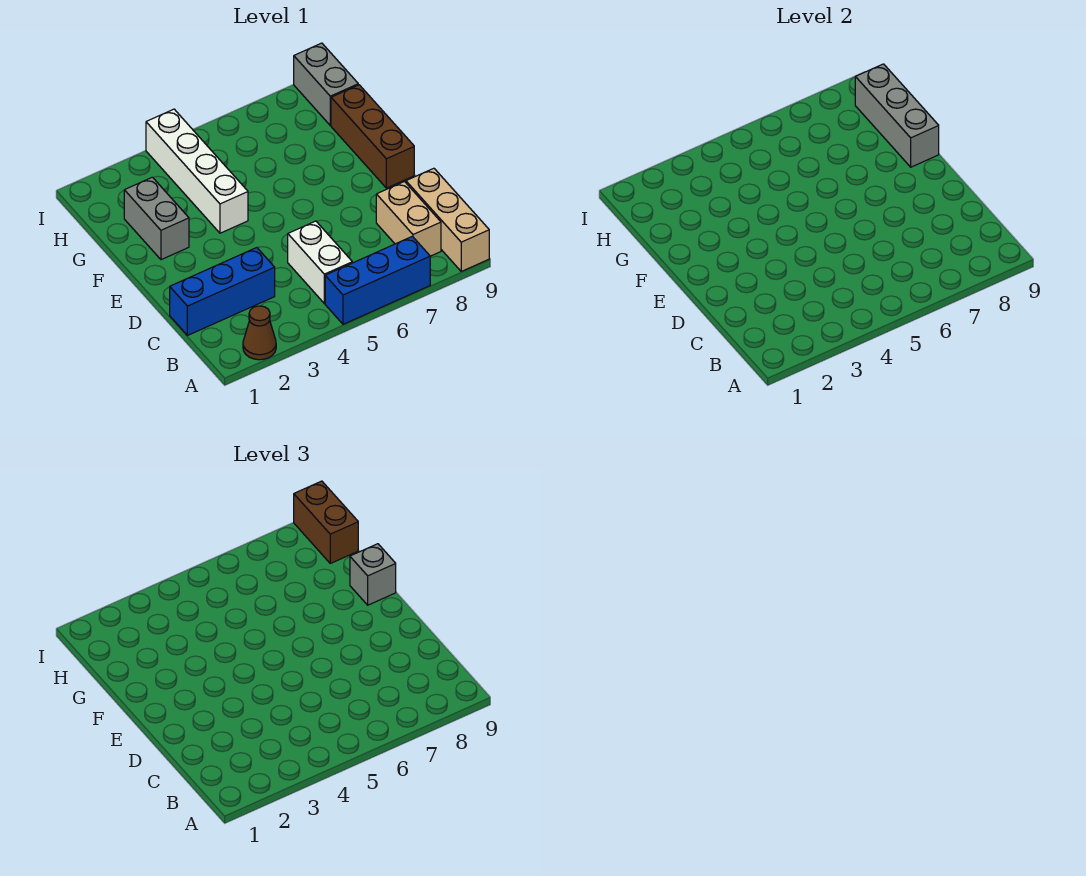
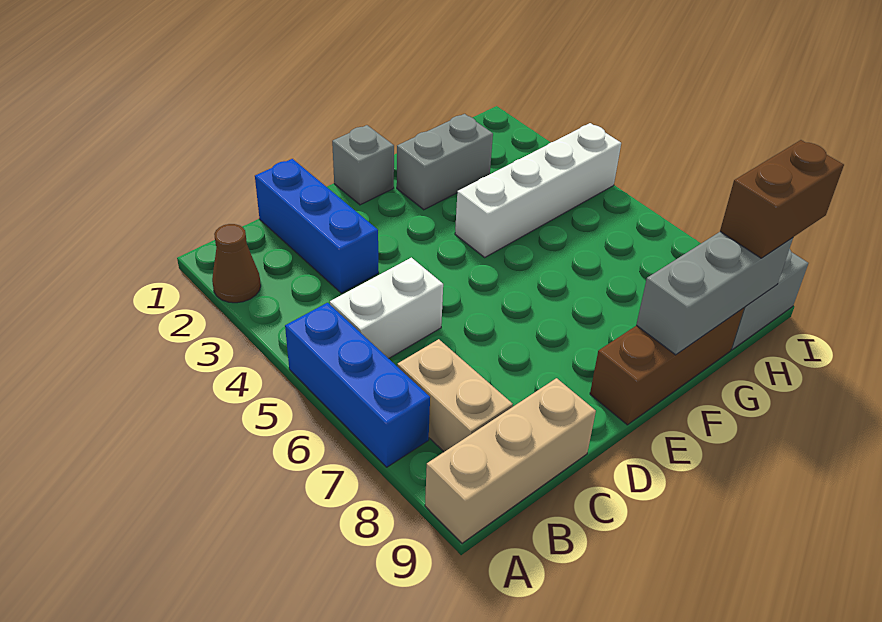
tan 1x2 brick [376,182,441,256] -> tan 1x2 brick turned to [397,339,513,452]
grey 1x1 brick [350,544,396,605] -> grey 1x1 brick moved to [332,125,394,205]

